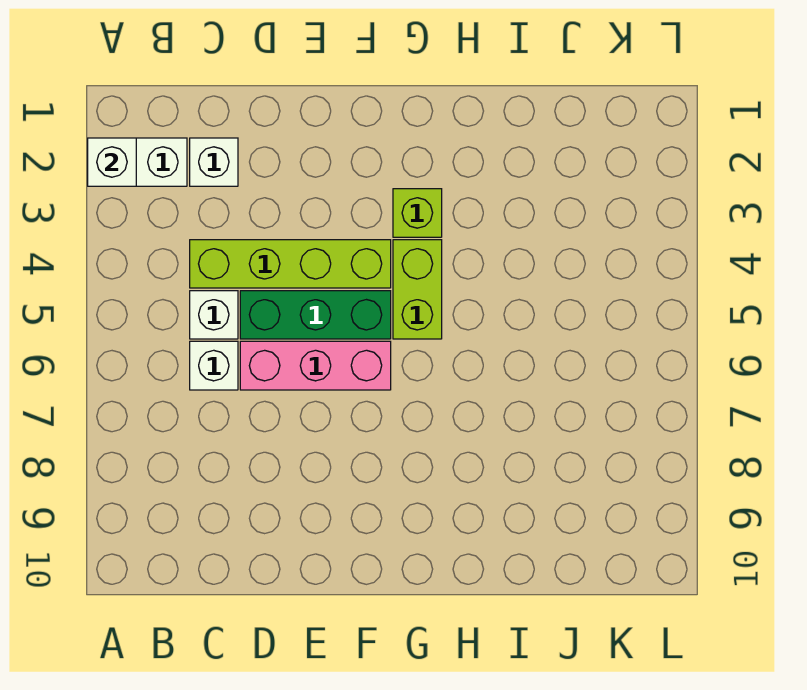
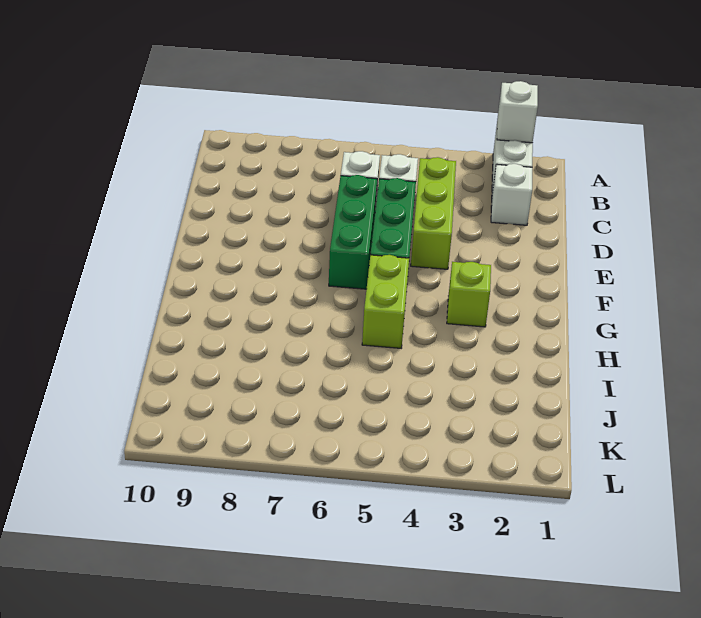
lime 1x4 brick [190,240,391,288] -> lime 1x3 brick [411,157,456,269]
pink 1x3 brick [240,341,391,390] -> green 1x3 brick [329,175,377,289]
lime 1x2 brick [393,240,442,339] -> lime 1x2 brick turned to [362,255,409,348]

